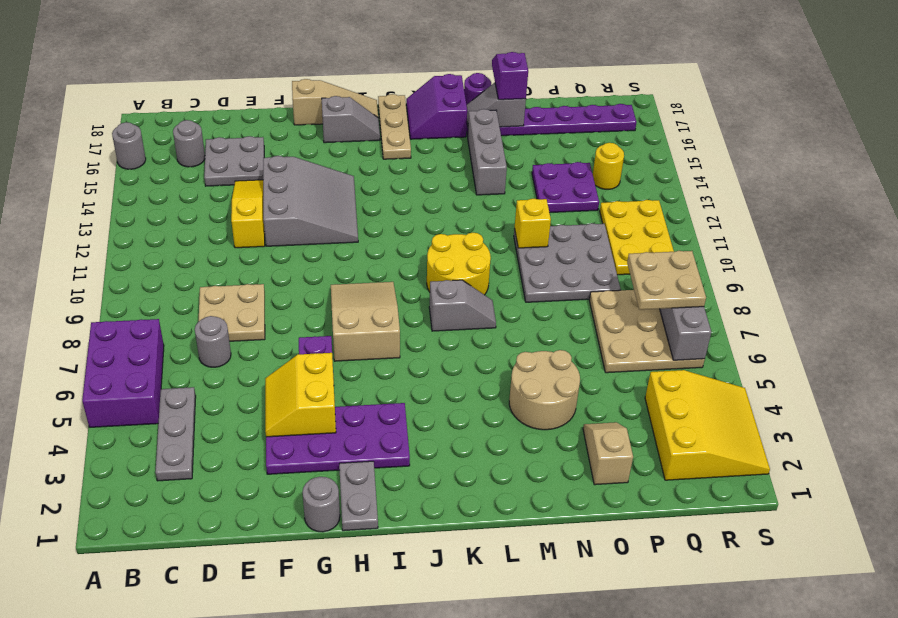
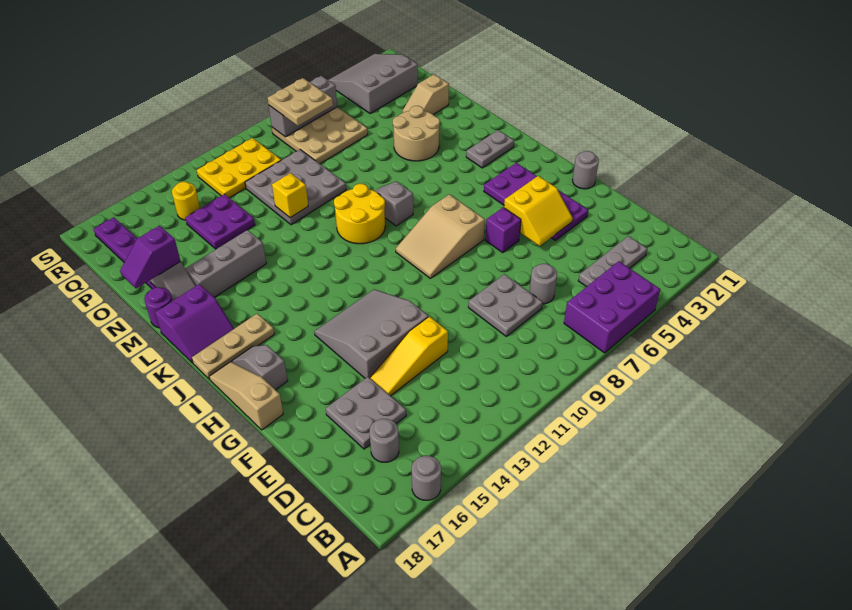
tan 2x2 plate [199,284,265,341] -> grey 2x2 plate [468,274,543,336]
grey 1x2 plate [339,461,378,531] -> grey 1x2 plate moved to [466,130,514,168]
yellow 3x3 slope [645,370,770,480] -> grey 3x3 slope [329,54,418,114]

